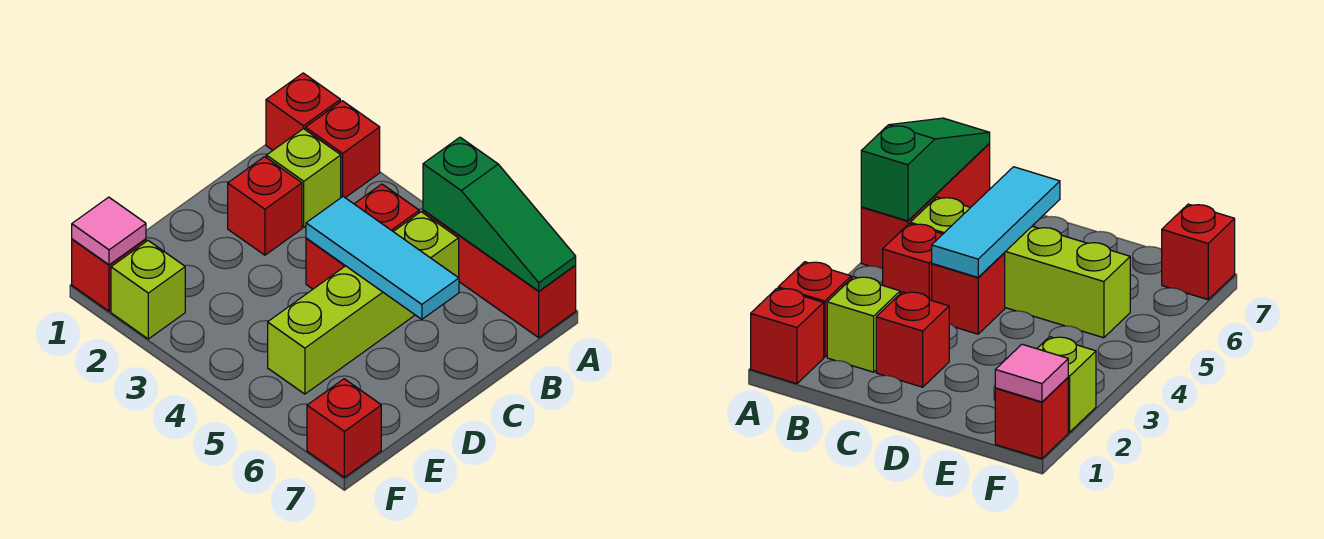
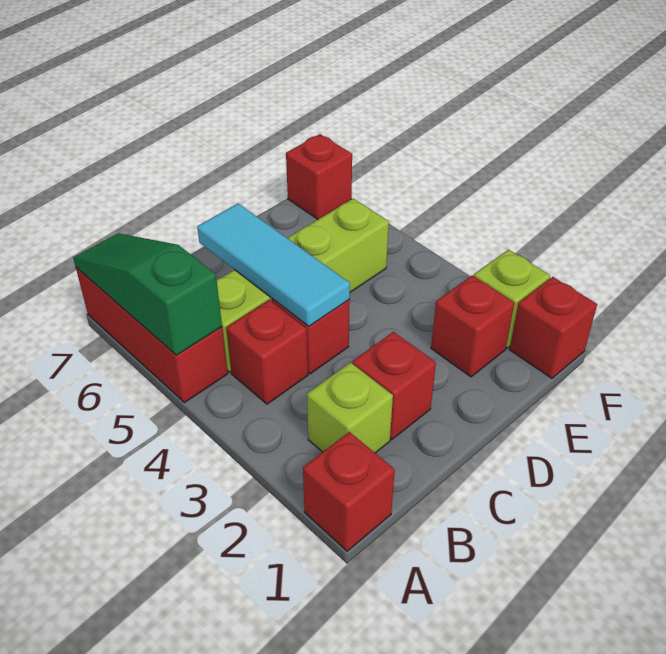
red 1x1 brick [305,101,380,198] -> red 1x1 brick moved to [431,275,514,377]
pink 1x1 tile [72,197,146,265] -> none

